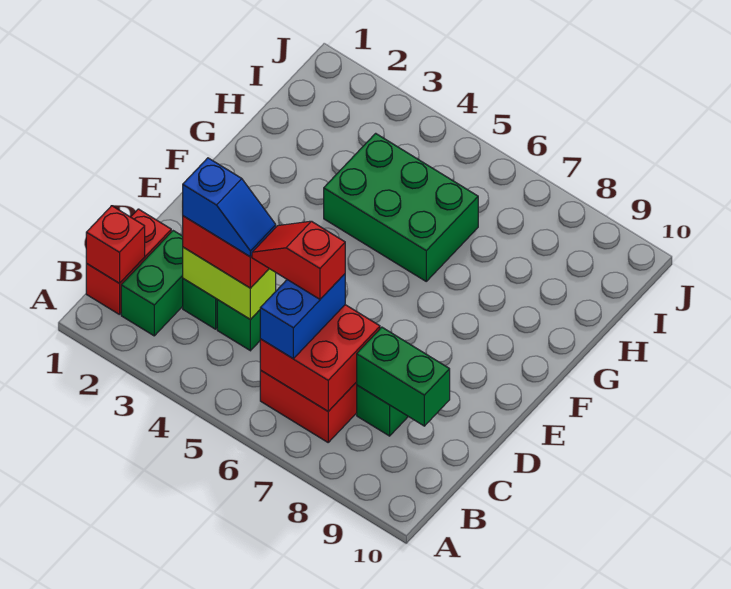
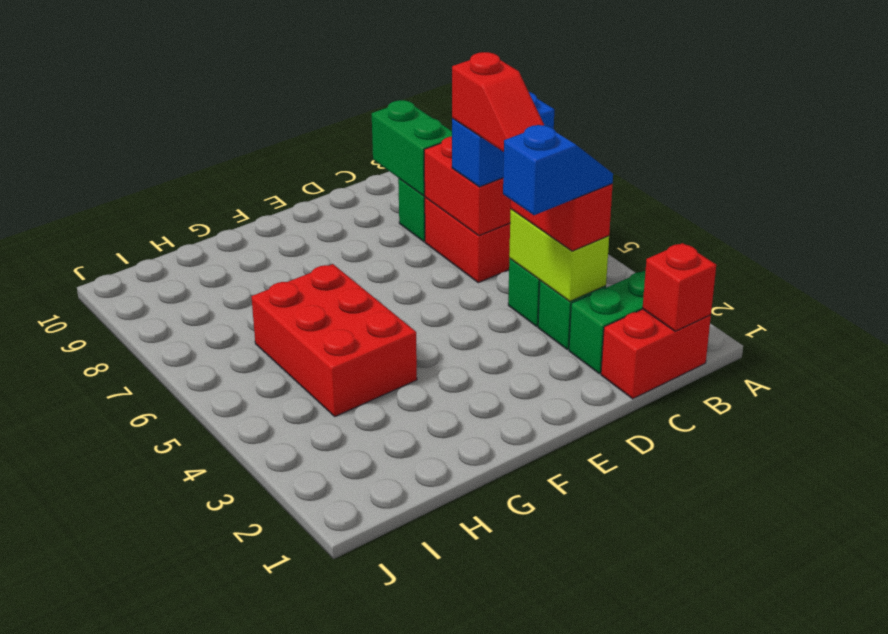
blue 1x2 slope [183,158,276,257] -> blue 1x2 slope turned to [503,125,613,215]
green 2x3 brick [324,133,478,281] -> red 2x3 brick [251,264,417,416]

